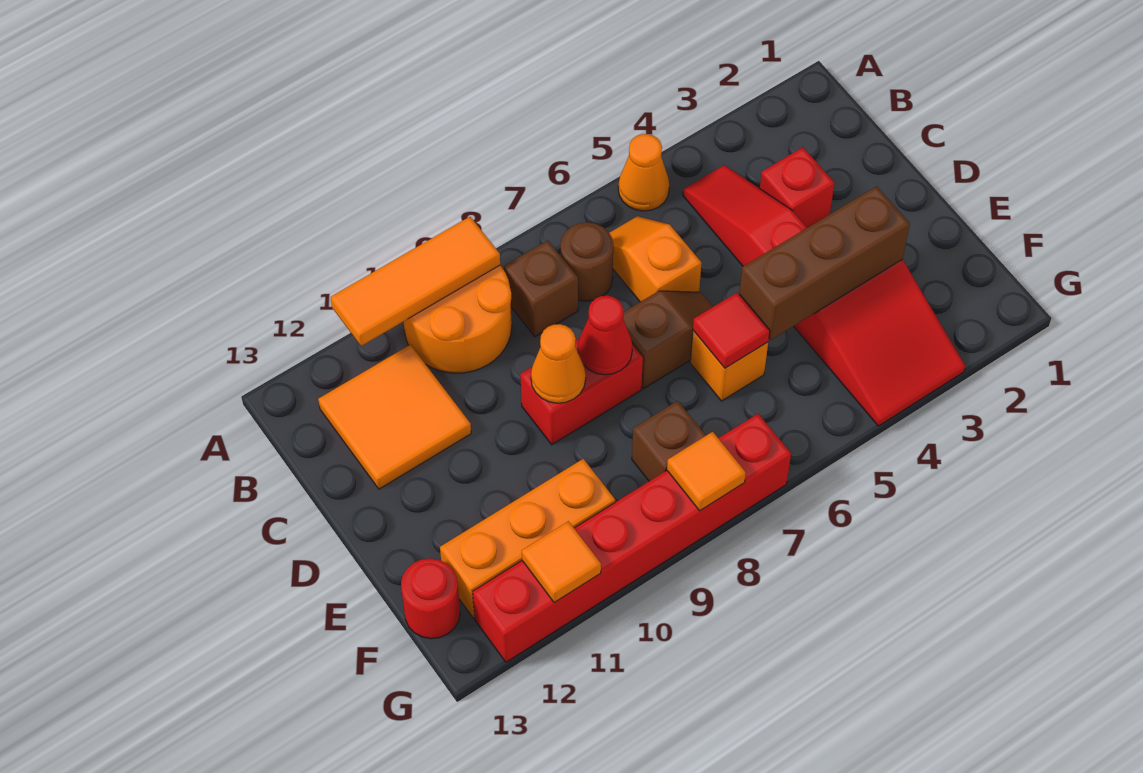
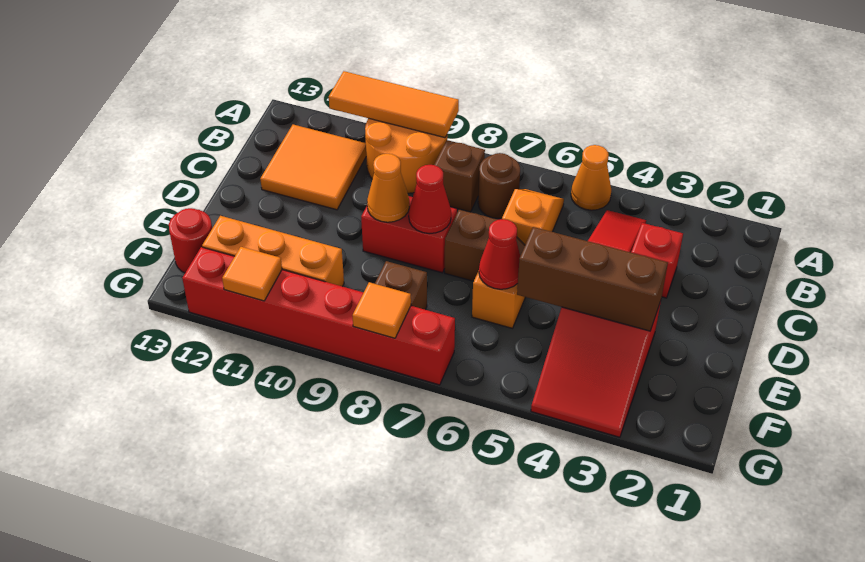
red 1x1 tile [693,292,770,368] -> red 1x1 cone [479,219,520,289]

